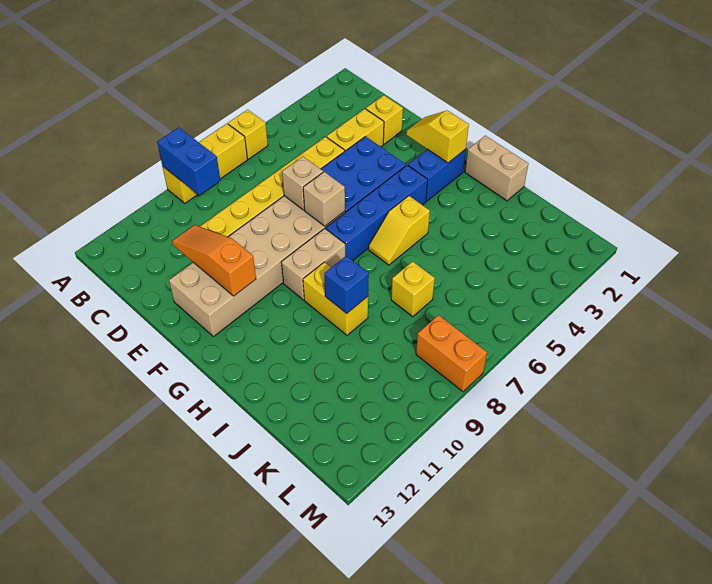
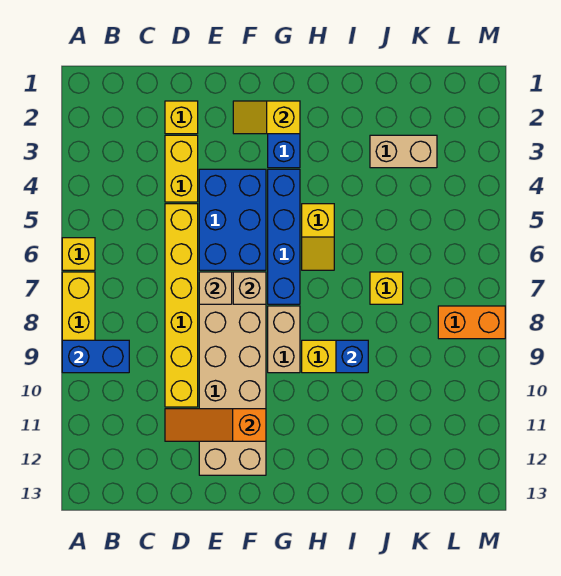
tan 1x2 brick [465,136,528,201] -> tan 1x2 brick moved to [370,135,437,168]

